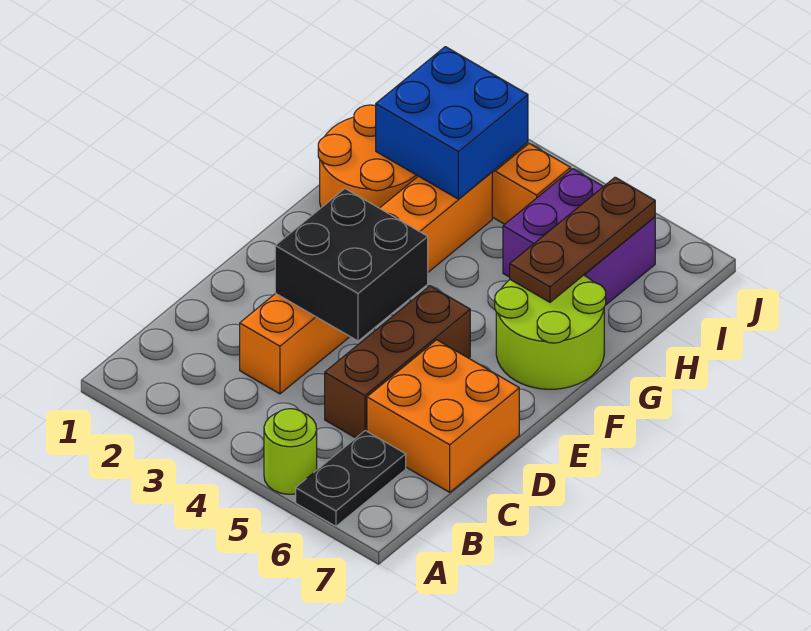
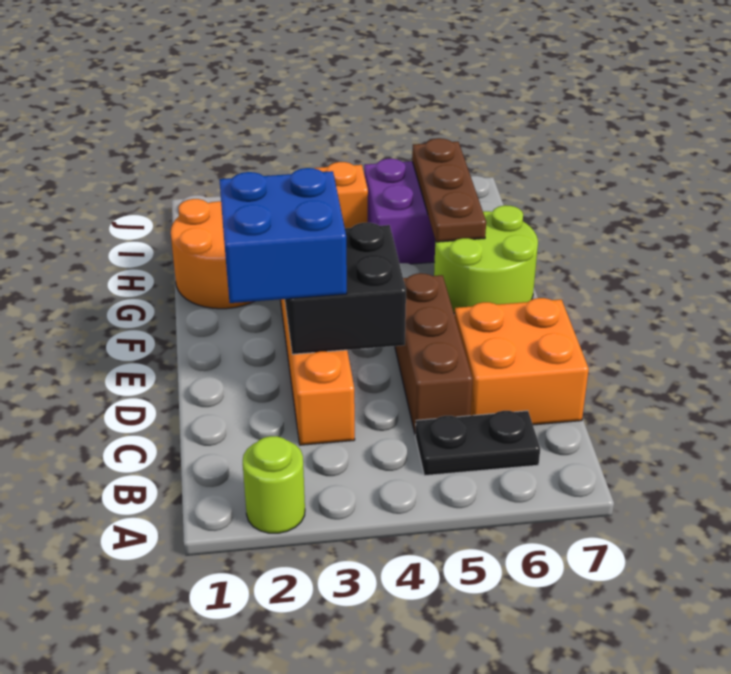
lime 1x1 round brick [264,409,317,494] -> lime 1x1 round brick moved to [243,436,305,533]
black 1x2 plate [296,431,406,526] -> black 1x2 plate turned to [415,411,540,476]
blue 2x2 brick [376,47,528,199] -> blue 2x2 brick moved to [219,168,347,303]

